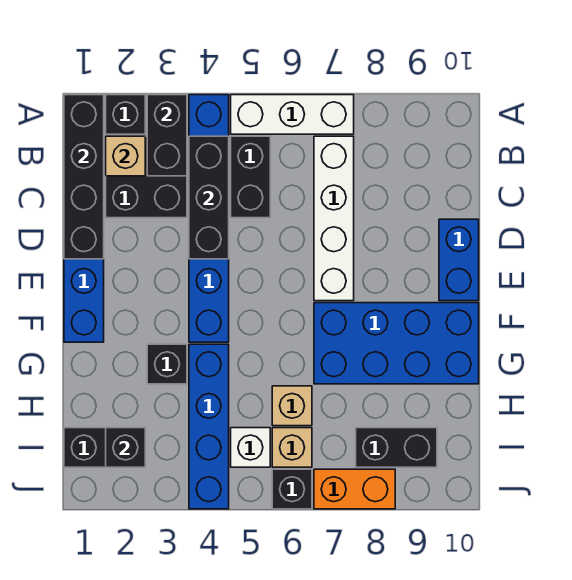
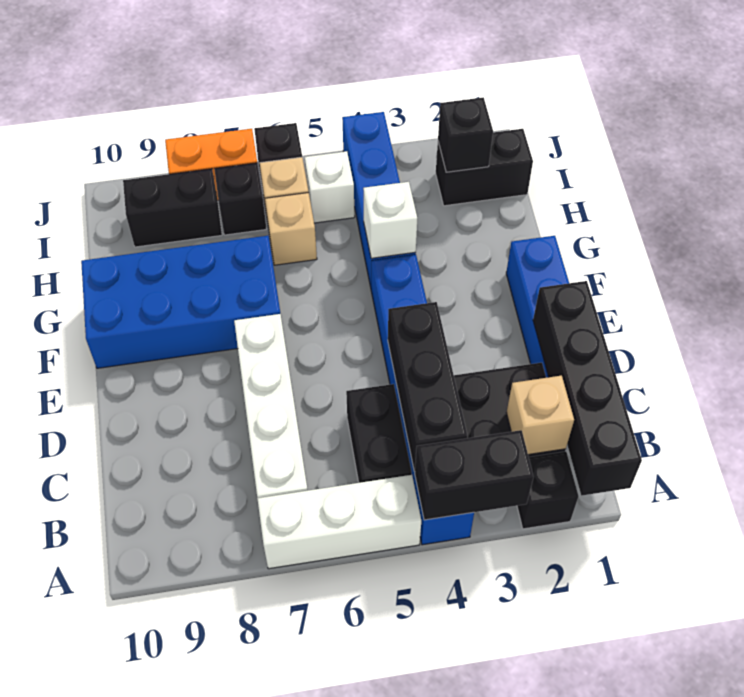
black 1x2 brick [147,95,187,176] -> black 1x2 brick turned to [415,430,534,520]
blue 1x2 brick [439,219,479,301] -> none
black 1x1 brick [147,344,187,384] -> black 1x1 brick moved to [215,163,266,235]
none -> white 1x1 brick [363,182,417,258]

